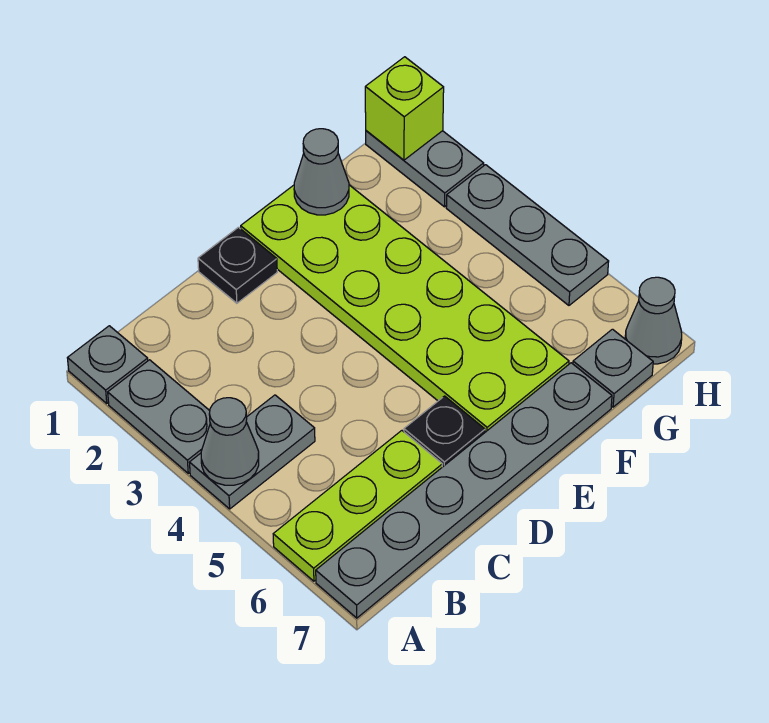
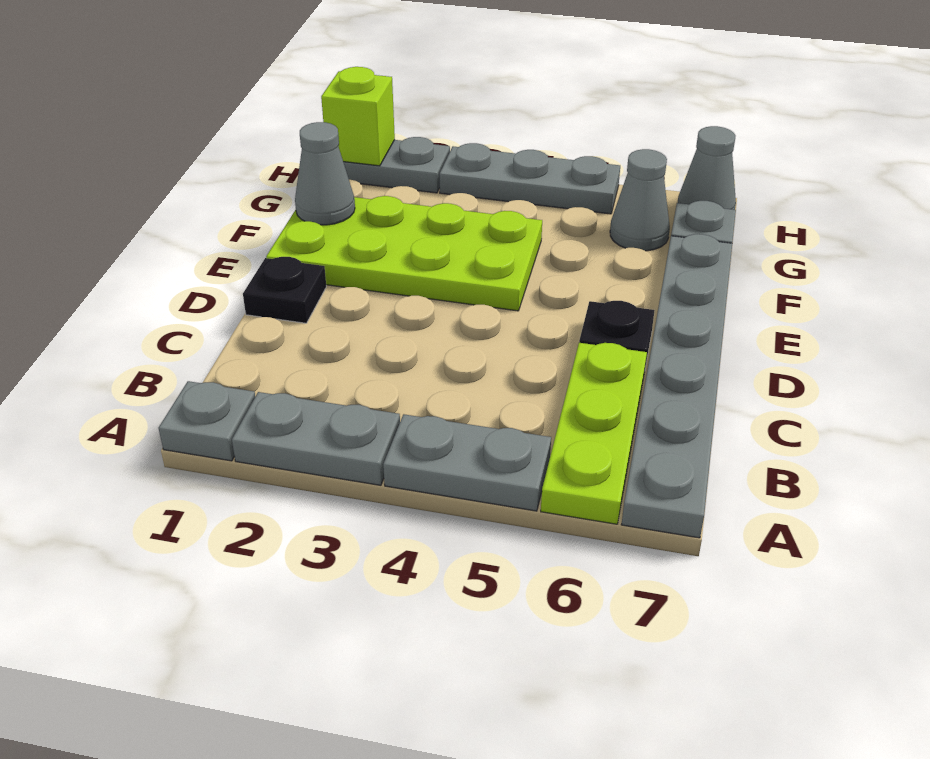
grey 1x2 plate [189,395,315,509] -> grey 1x2 plate turned to [383,414,551,511]
grey 1x1 cone [201,398,259,485] -> grey 1x1 cone moved to [610,149,670,251]
lime 2x6 plate [241,185,569,432] -> lime 2x4 plate [266,196,542,311]

